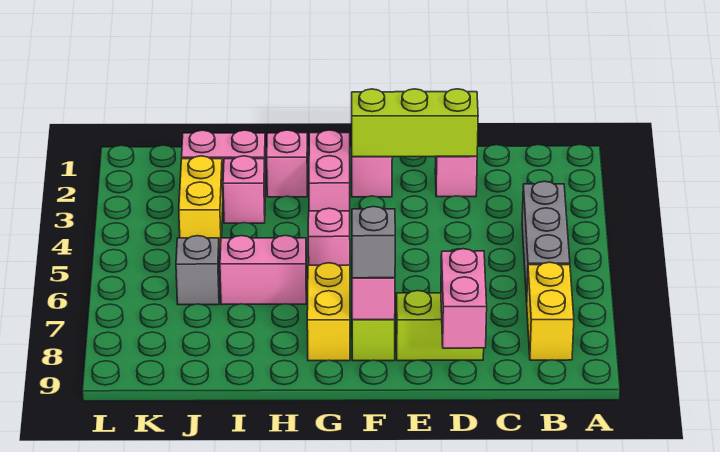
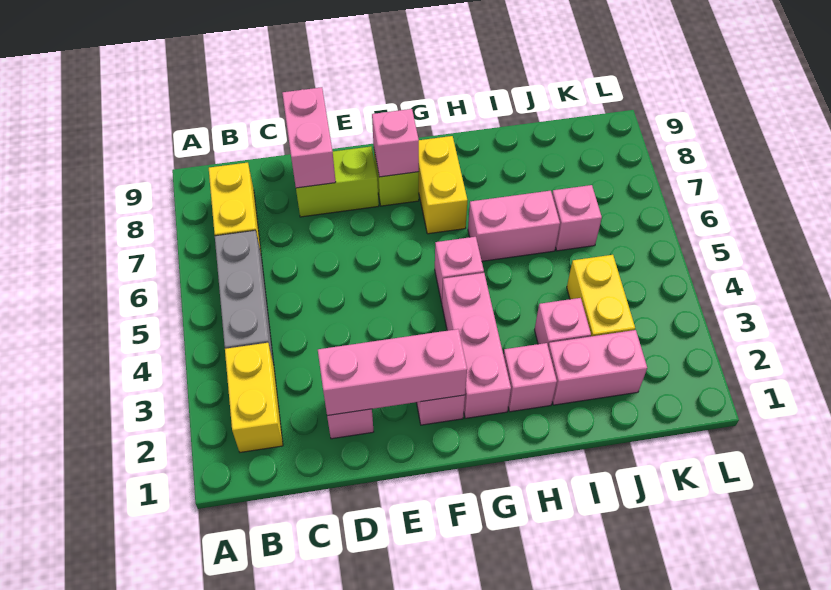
none -> yellow 1x2 brick [225,343,283,452]
lime 1x3 brick [352,89,478,157] -> pink 1x3 brick [318,329,467,416]
grey 1x1 brick [352,206,395,278] -> none
pink 1x2 brick [309,130,350,211] -> pink 1x3 brick [442,273,511,418]
grey 1x1 brick [176,236,220,305] -> pink 1x1 brick [552,185,602,251]

